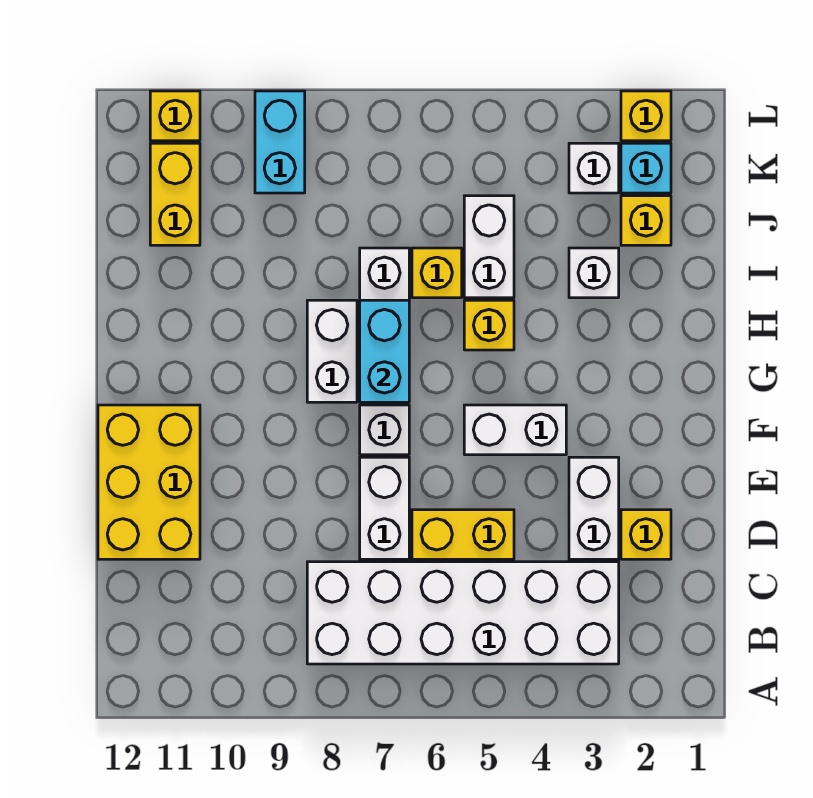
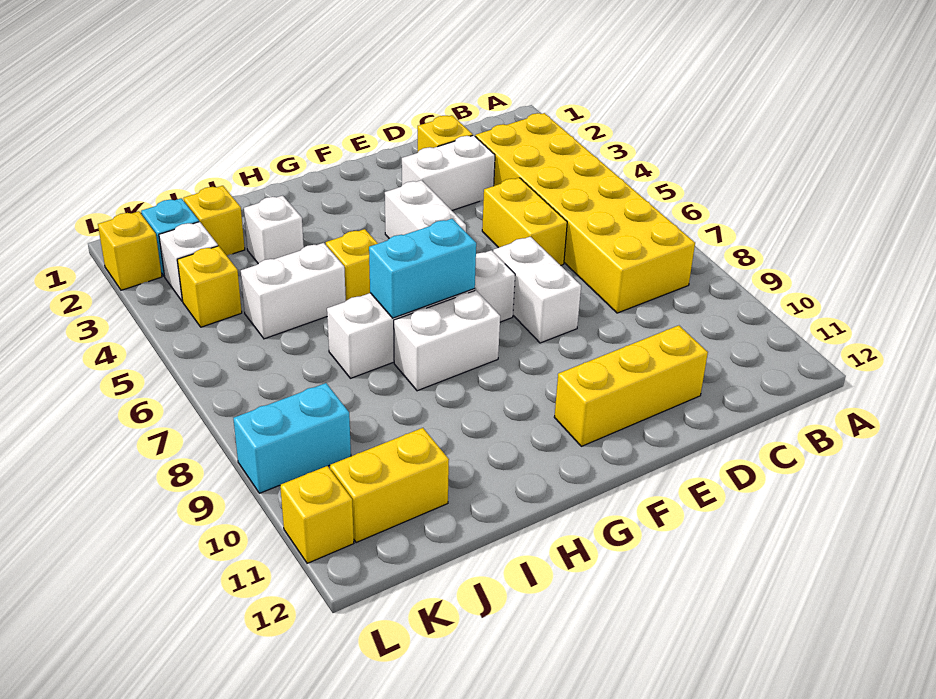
white 2x6 brick [307,562,619,664] -> yellow 2x6 brick [475,113,695,313]
white 1x2 brick [360,457,409,559] -> white 1x2 brick turned to [493,237,581,343]
yellow 2x3 brick [98,405,200,559] -> yellow 1x3 brick [554,325,708,446]
yellow 1x1 brick [412,248,462,298] -> yellow 1x1 brick moved to [177,246,242,327]

